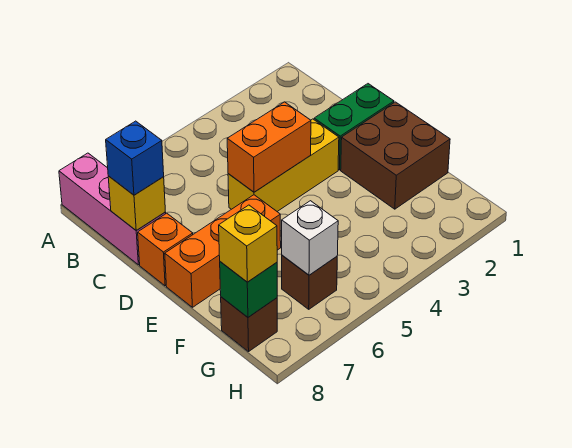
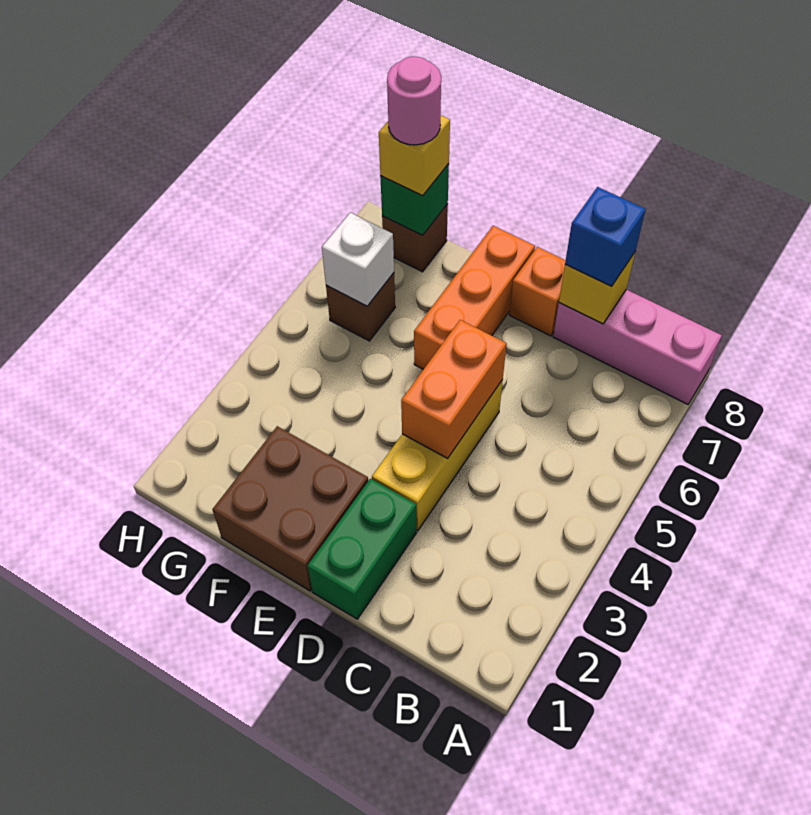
none -> pink 1x1 round brick [387,56,441,145]

